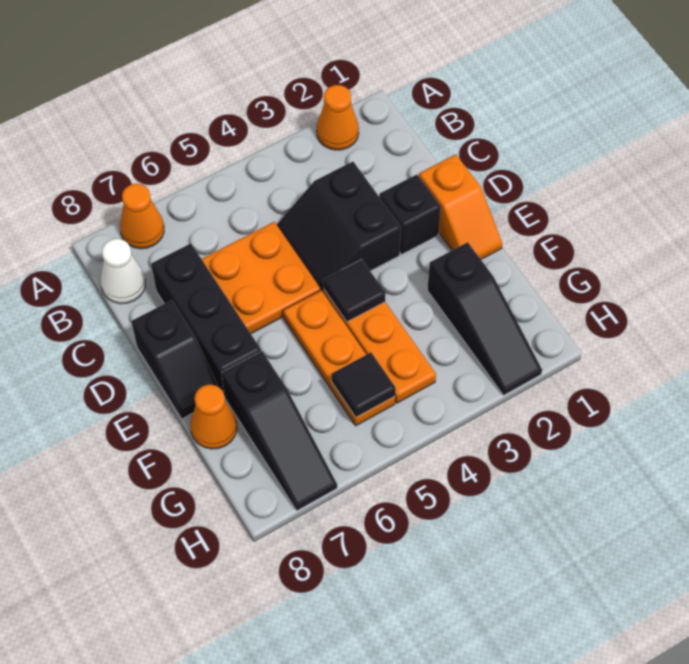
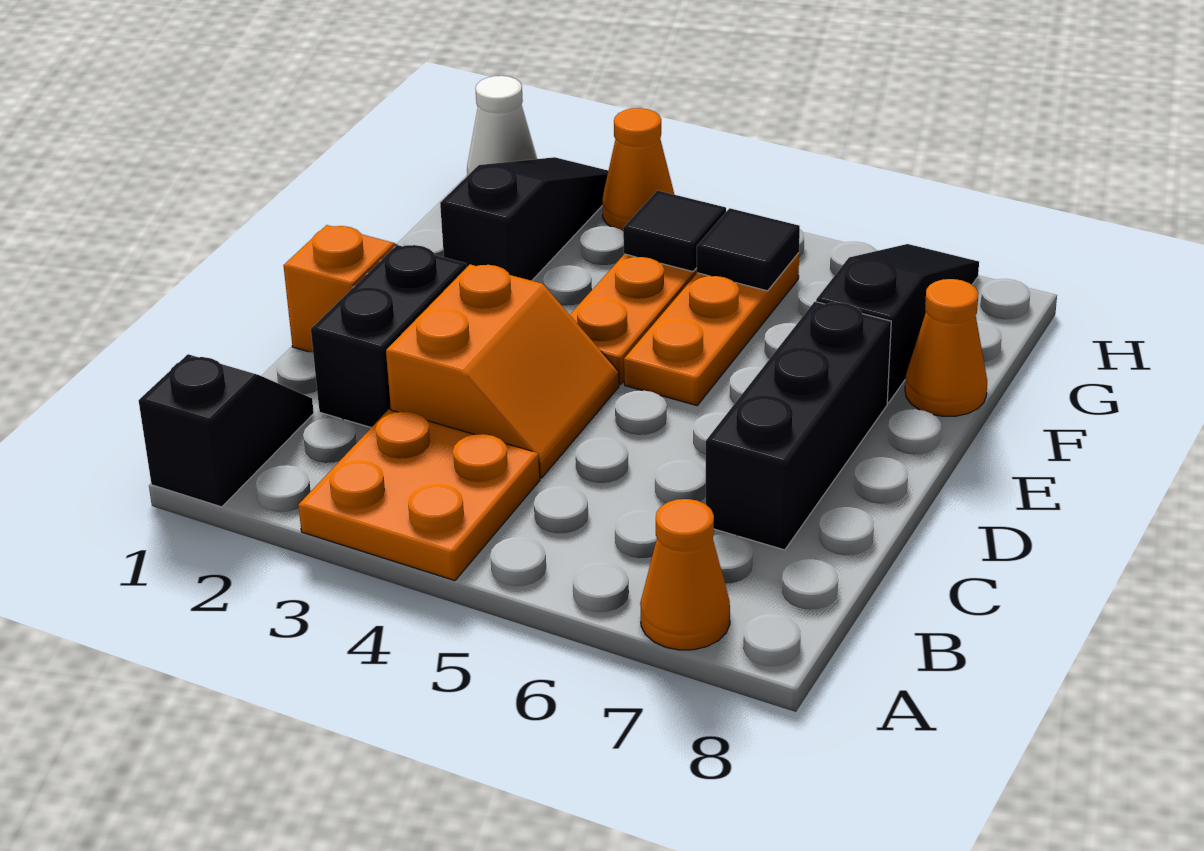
orange 1x1 cone [317,85,359,150] -> orange 1x1 cone moved to [602,108,674,231]
white 1x1 cone [101,239,145,304] -> white 1x1 cone moved to [467,76,537,176]
black 2x2 slope [277,162,401,292] -> orange 2x2 slope [386,264,619,478]
orange 2x2 plate [202,222,321,334] -> orange 2x2 plate moved to [298,409,540,581]
black 1x1 brick [379,174,441,254] -> black 1x2 brick [311,245,466,427]
black 1x2 slope [131,300,218,419] -> black 1x2 slope moved to [139,354,314,507]
black 1x1 tile [323,259,386,322] -> black 1x1 tile moved to [623,190,726,272]

